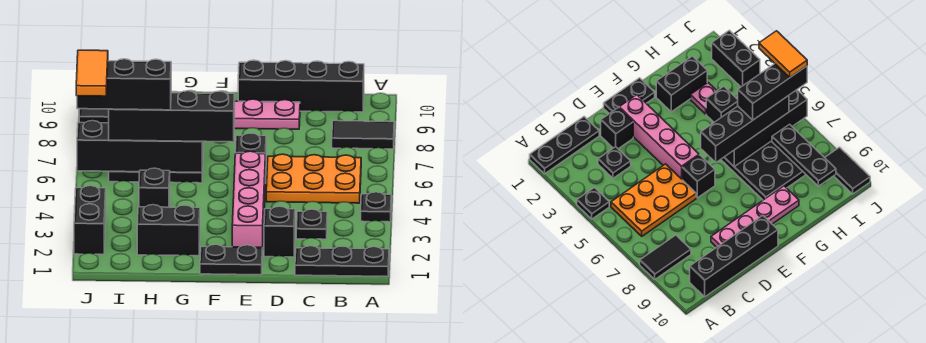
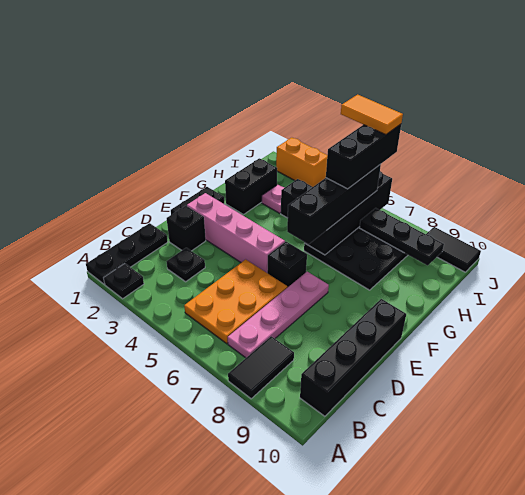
black 1x1 plate [361,192,391,222] -> black 1x1 plate moved to [104,264,144,299]
pink 1x4 plate [234,99,300,129] -> pink 1x4 plate moved to [228,272,329,358]
black 1x2 brick [74,186,106,254] -> orange 1x2 brick [276,138,327,187]

